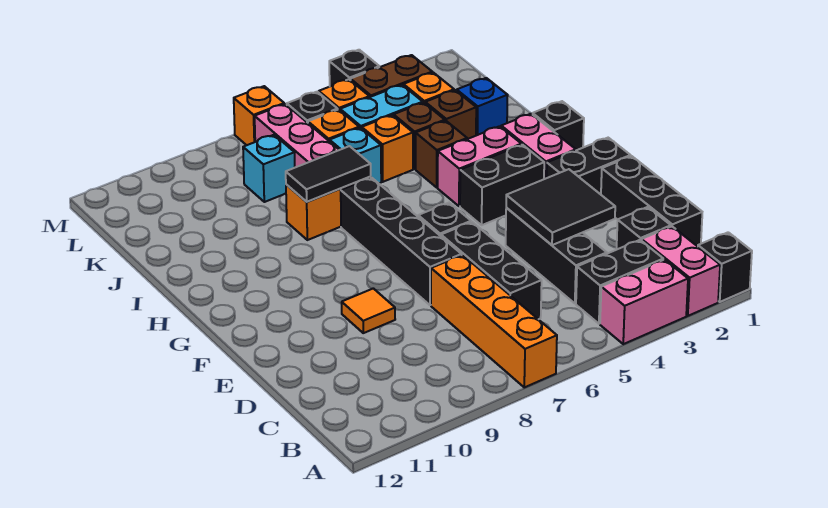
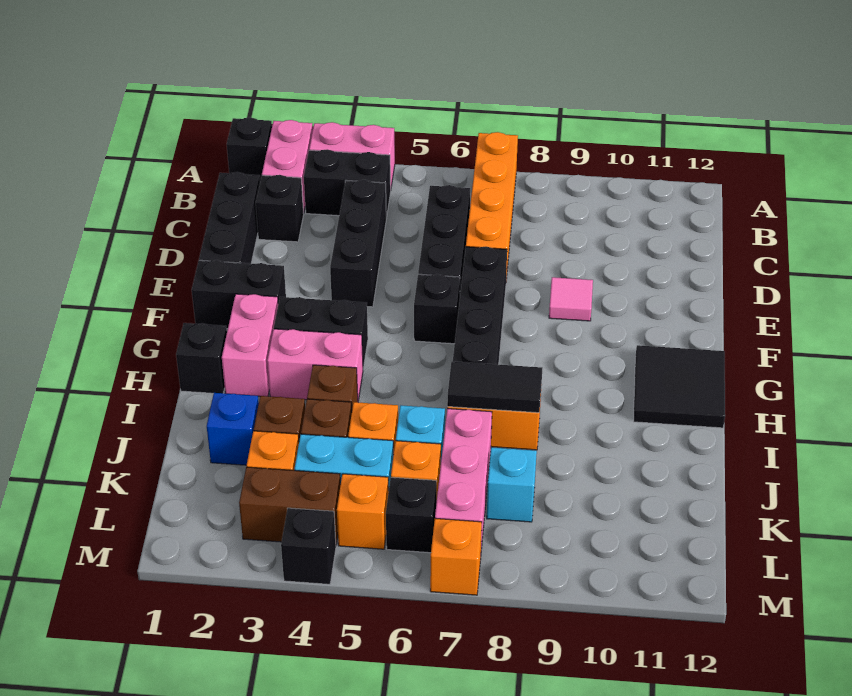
black 2x2 tile [506,169,615,245] -> black 2x2 tile moved to [633,345,725,428]
orange 1x1 tile [342,288,395,333] -> pink 1x1 tile [549,277,593,321]

